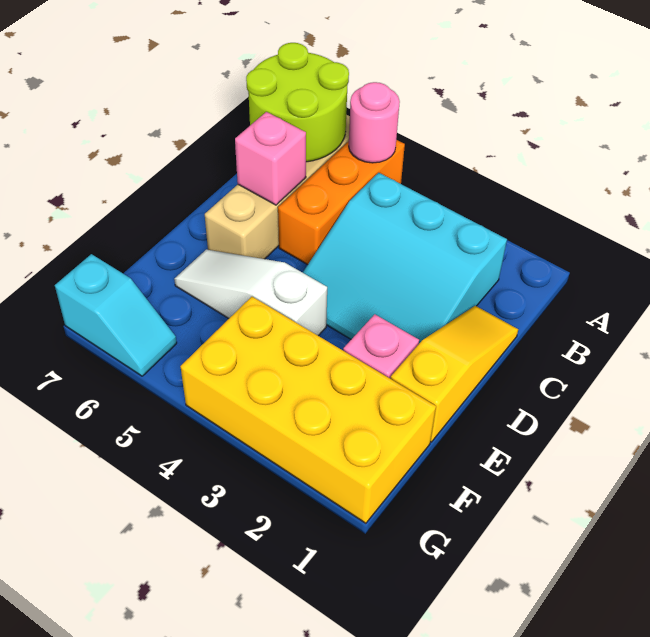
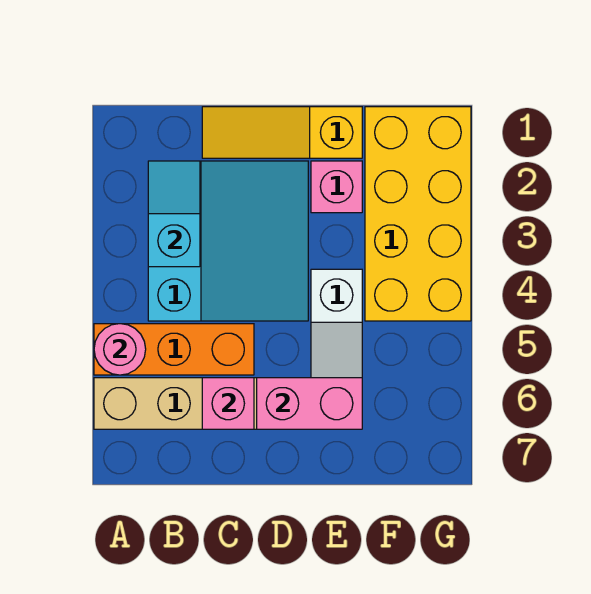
lime 2x2 round brick [246,43,349,162] -> none
none -> pink 1x2 brick [257,378,362,429]
cyan 1x2 slope [55,254,177,376] -> cyan 1x2 slope moved to [148,161,200,267]

